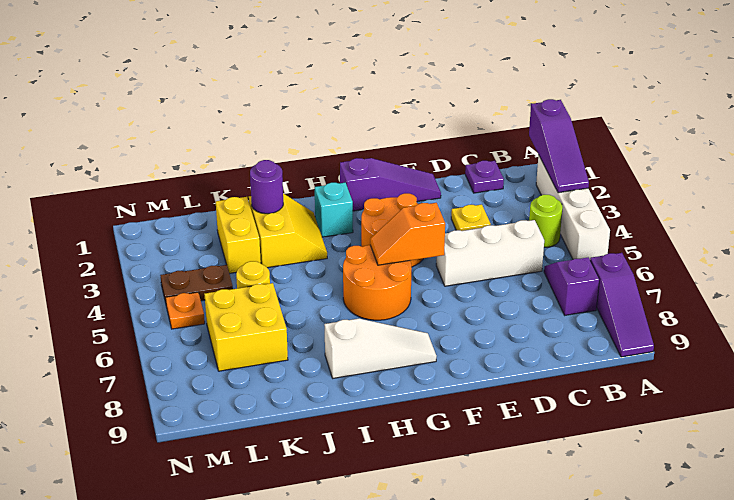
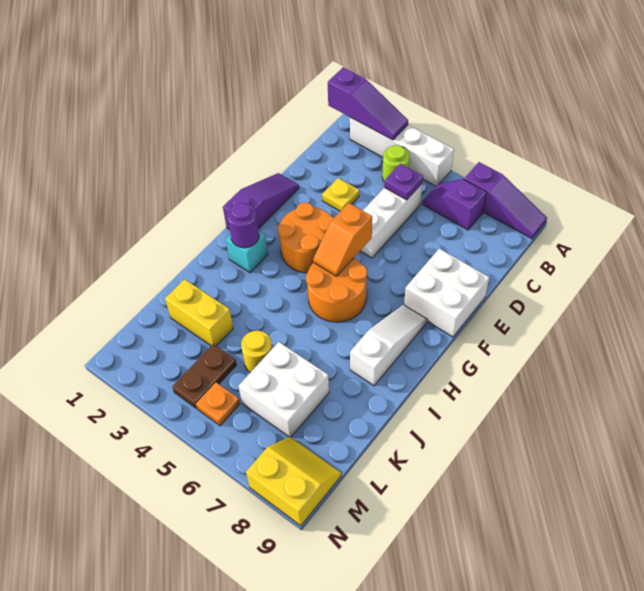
purple 1x1 plate [465,161,504,193] -> purple 1x1 plate moved to [384,164,423,200]
none -> white 2x2 brick [404,248,489,337]
yellow 2x2 slope [249,193,327,268] -> yellow 2x2 slope moved to [246,437,341,526]
purple 1x1 round brick [250,160,283,214] -> purple 1x1 round brick moved to [227,203,259,248]
yellow 2x2 brick [205,283,288,371] -> white 2x2 brick [238,342,329,437]

